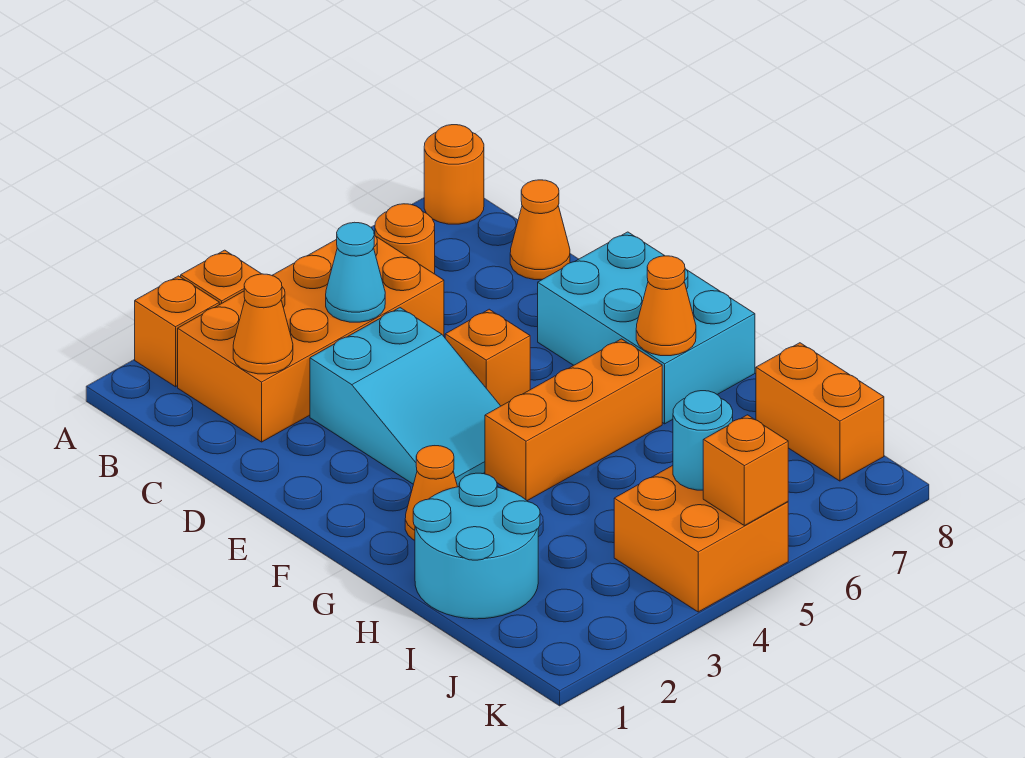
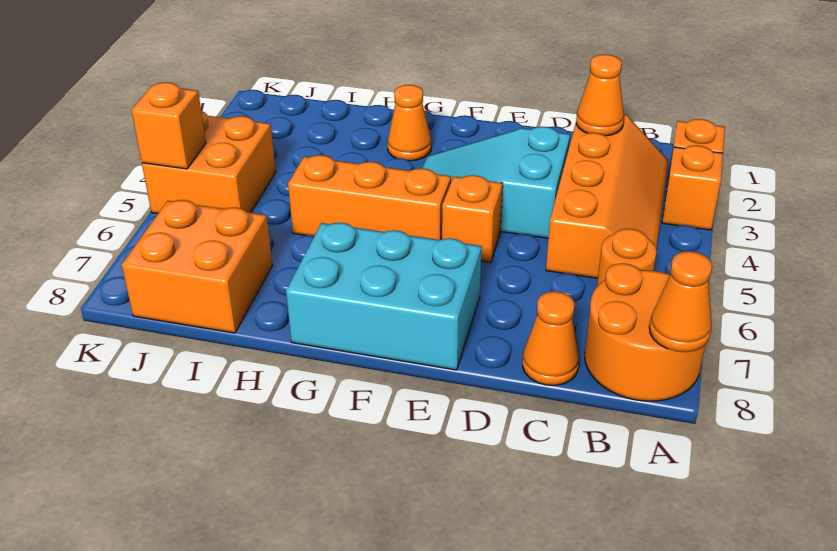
orange 1x1 round brick [424,125,484,224] -> orange 2x2 round brick [585,263,711,401]
orange 2x4 brick [178,235,444,442] -> orange 2x4 slope [546,115,669,278]
cyan 1x1 cone [326,222,385,322] -> none
orange 1x3 brick [485,339,662,501] -> orange 1x3 brick turned to [288,155,451,240]
orange 1x1 cone [636,256,696,356] -> orange 1x1 cone moved to [649,251,712,352]
cyan 2x2 round brick [413,473,540,619] -> none
orange 1x2 brick [756,343,884,481] -> orange 2x2 brick [122,200,272,333]
cyan 1x1 round brick [673,391,733,490] -> none

